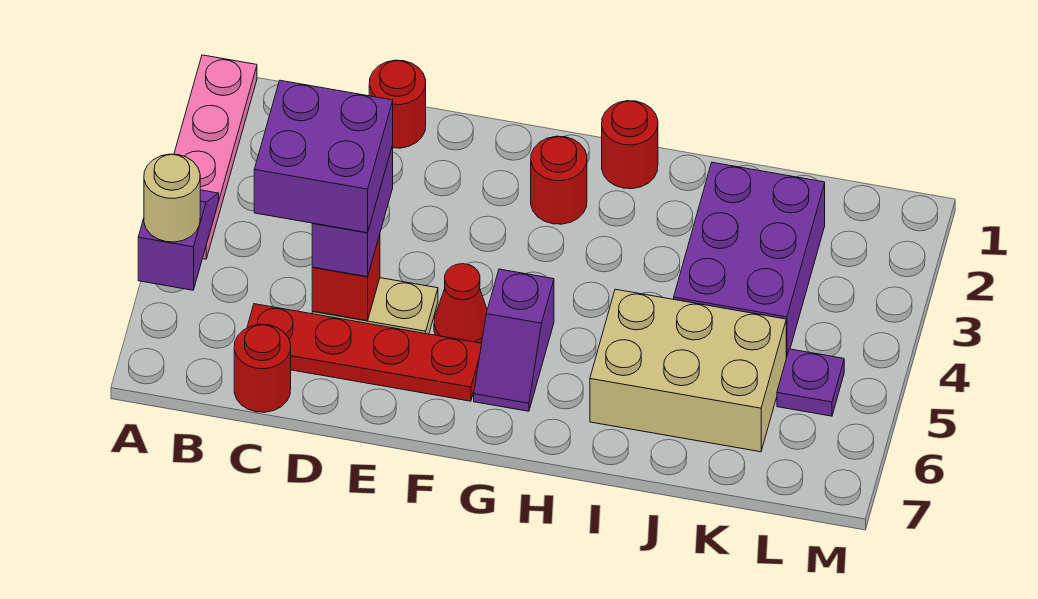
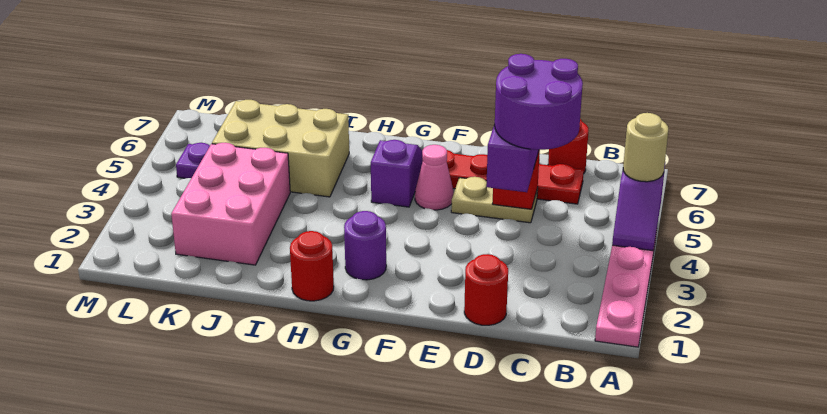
purple 2x2 brick [254,80,393,233] -> purple 2x2 round brick [495,54,583,150]
red 1x1 cone [434,264,487,343] -> pink 1x1 cone [415,145,454,210]
red 1x1 round brick [531,136,587,224] -> purple 1x1 round brick [344,211,386,280]
purple 2x3 brick [674,162,825,358] -> pink 2x3 brick [171,143,290,265]

